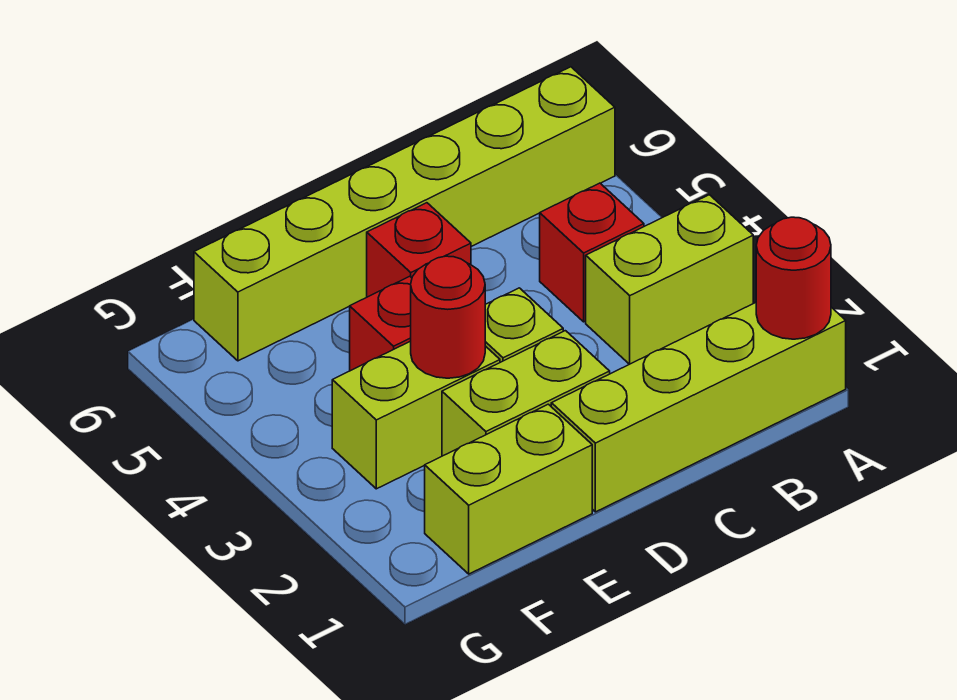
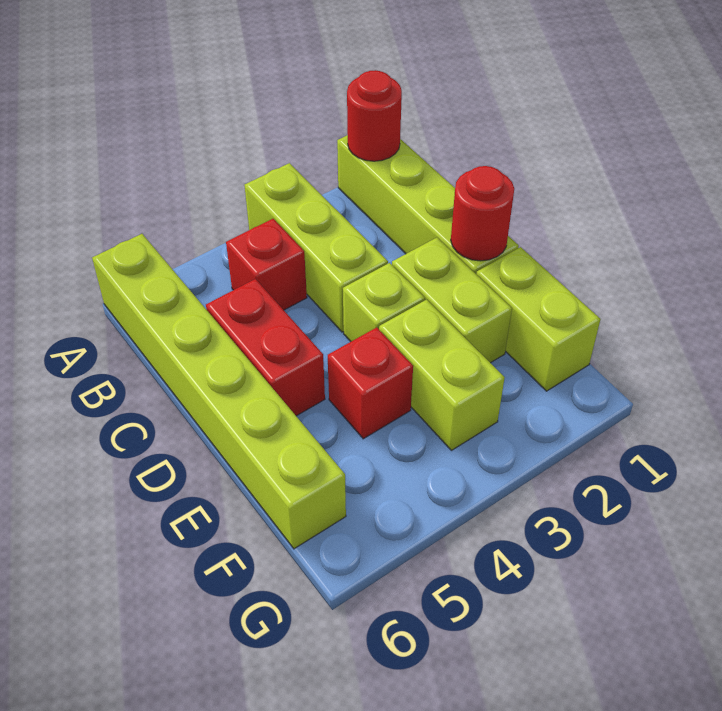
lime 1x2 brick [586,195,753,364] -> lime 1x3 brick [244,163,388,332]
red 1x1 brick [367,203,471,297] -> red 1x2 brick [206,279,325,416]
red 1x1 round brick [411,256,485,378] -> red 1x1 round brick moved to [451,166,514,261]

